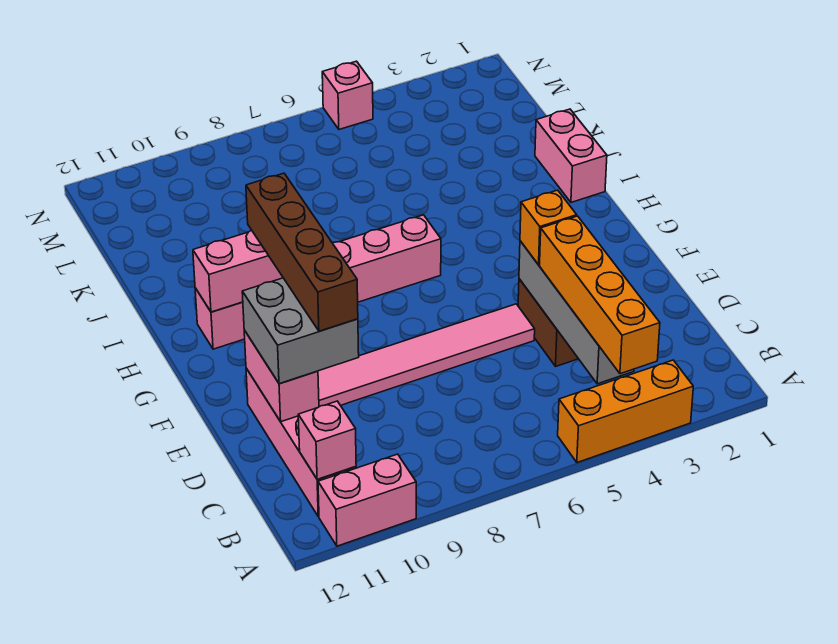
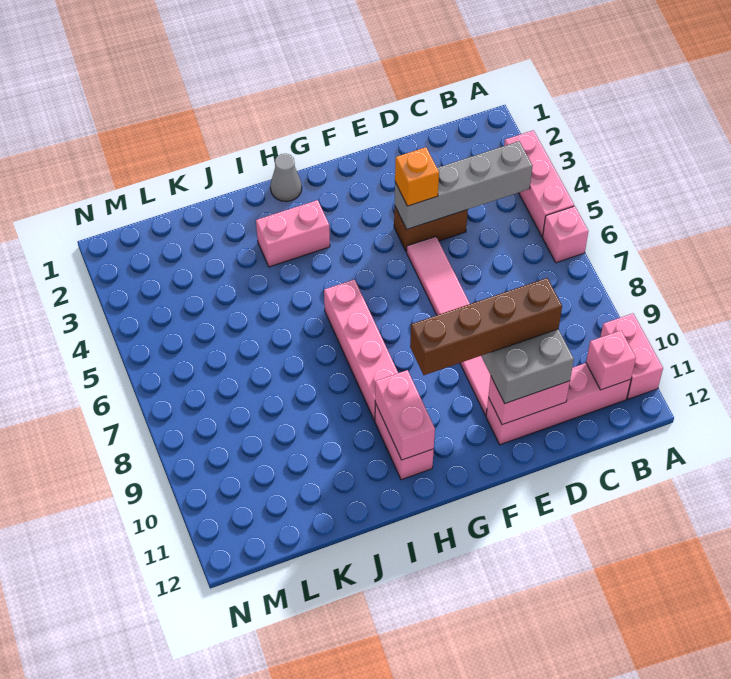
orange 1x3 brick [558,360,693,462] -> pink 1x3 brick [504,130,574,237]
orange 1x4 brick [540,216,660,374] -> none
none -> grey 1x1 cone [270,154,302,202]
pink 1x2 brick [535,109,607,202] -> pink 1x2 brick moved to [256,200,330,267]
pink 1x1 brick [322,61,373,129] -> pink 1x1 brick moved to [543,206,588,263]

